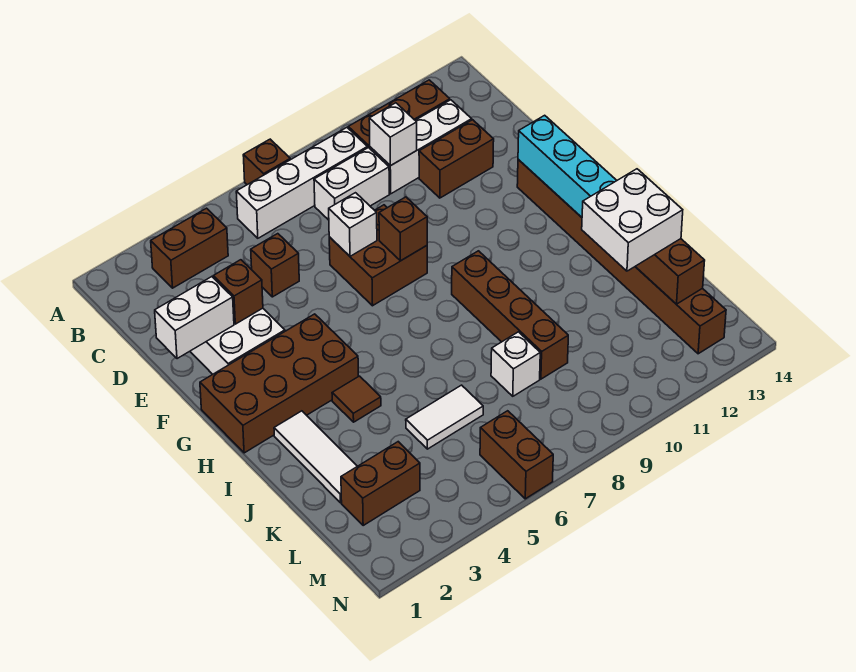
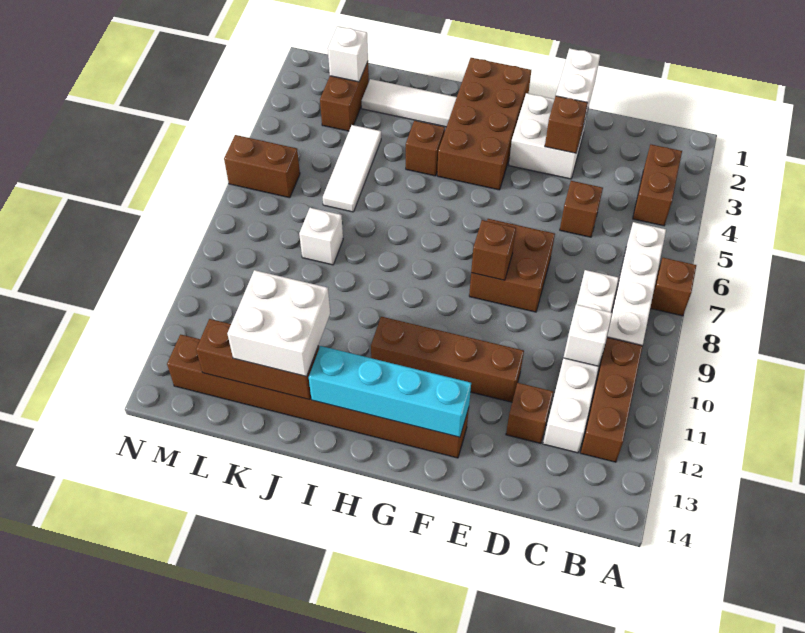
brown 1x2 brick [419,120,494,198] -> brown 1x1 brick [506,383,553,444]
white 1x1 brick [329,193,377,256] -> white 1x1 brick moved to [328,26,368,82]
brown 1x4 brick [452,251,568,379] -> brown 1x4 brick moved to [371,317,524,402]
brown 1x1 tile [332,376,381,422] -> brown 1x1 brick [406,121,445,176]
white 1x2 tile [406,385,483,449] -> white 1x3 tile [323,125,381,212]

